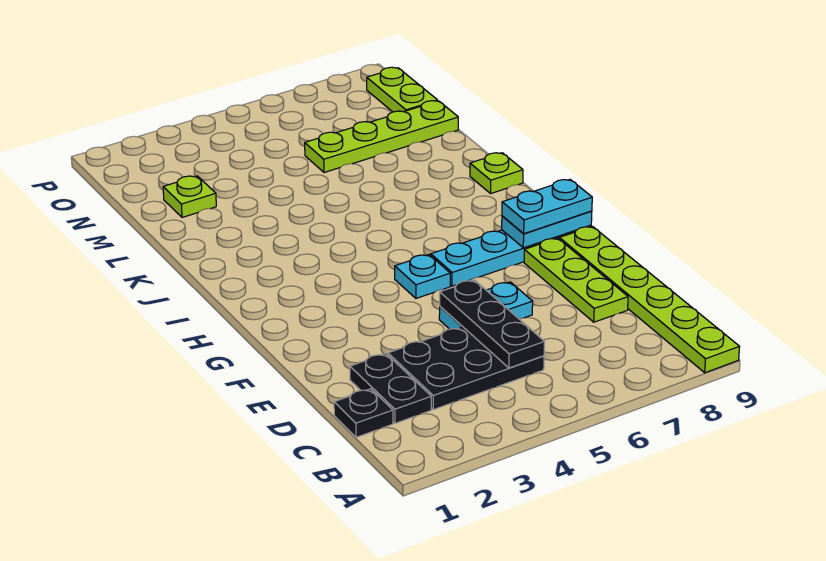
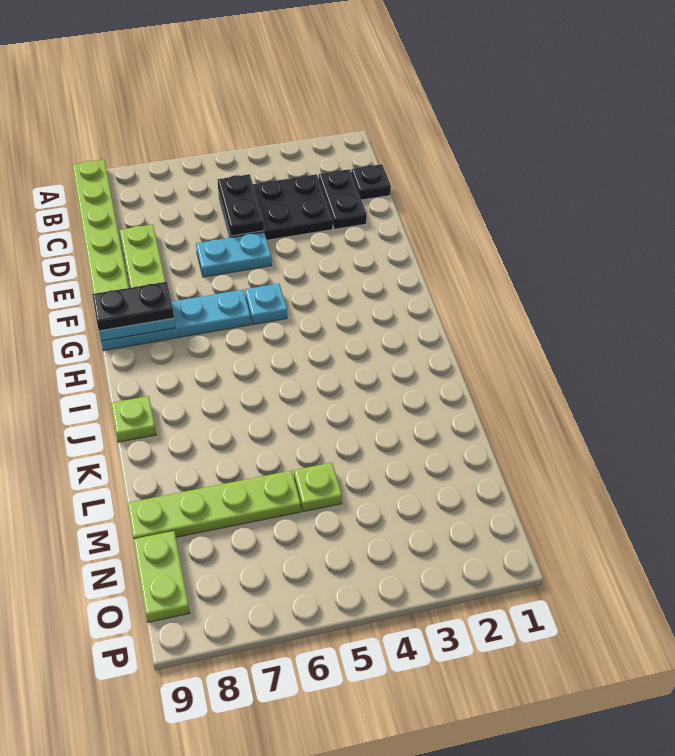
black 1x3 plate [440,280,545,368] -> black 1x2 plate [218,174,264,236]
cyan 1x2 plate [502,180,592,234] -> black 1x2 plate [92,282,174,331]
lime 1x1 plate [163,176,216,217] -> lime 1x1 plate moved to [294,463,342,512]

